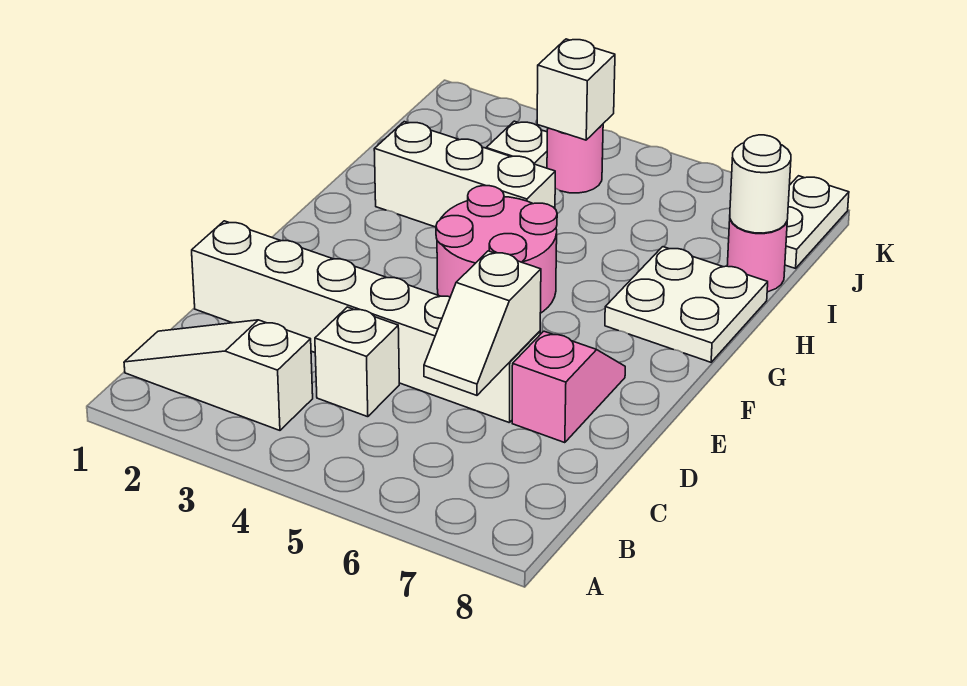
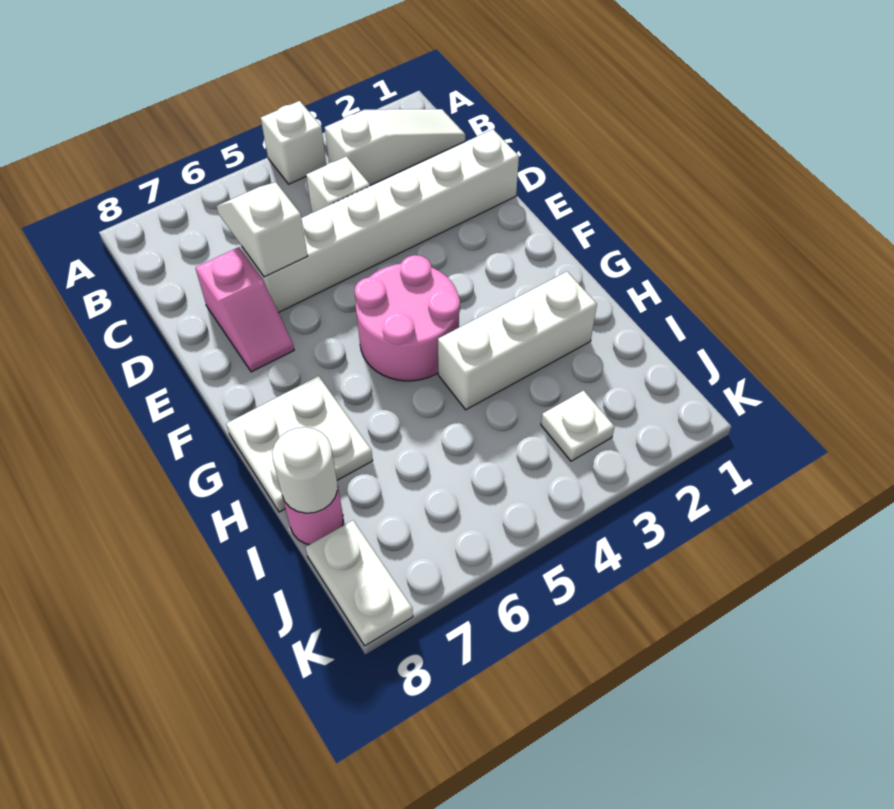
pink 1x1 round brick [547,124,603,193] -> none
white 1x1 brick [537,39,615,140] -> white 1x1 brick moved to [261,101,326,184]

